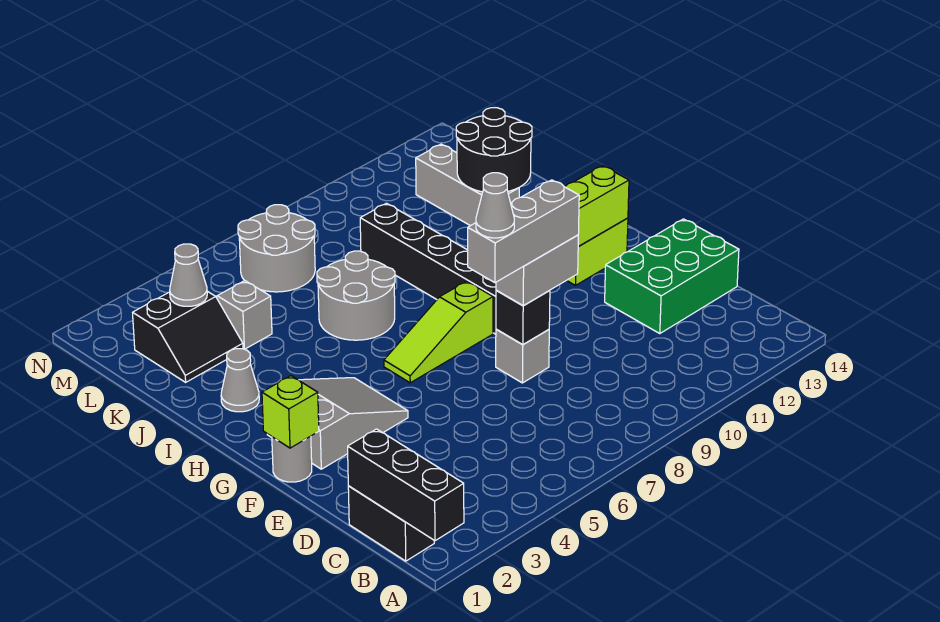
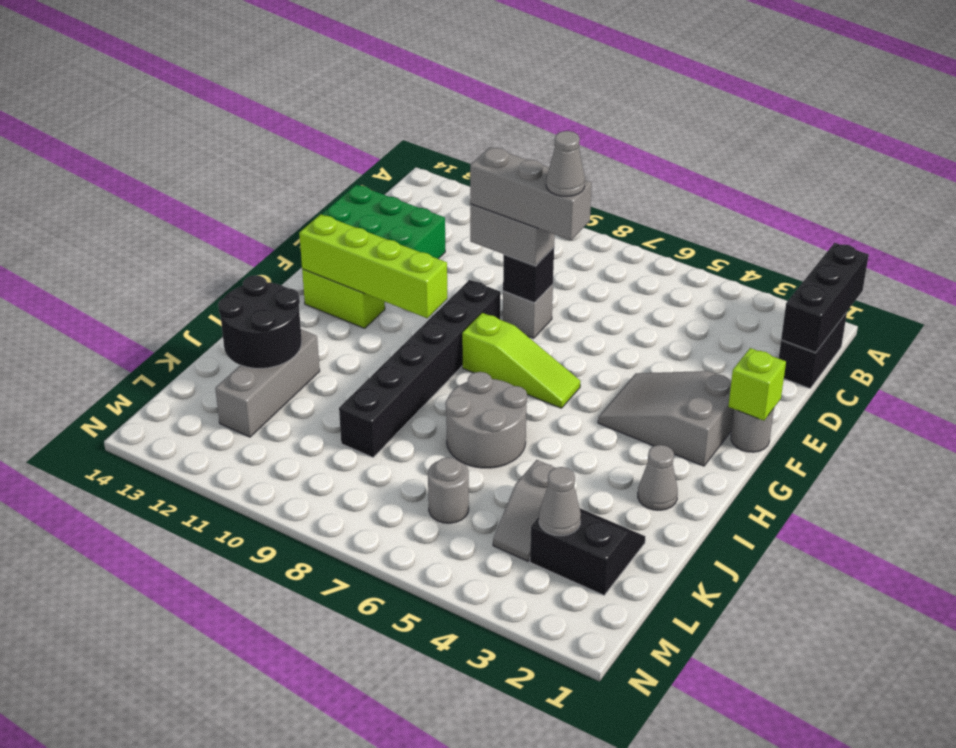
grey 2x2 round brick [238,205,315,292] -> grey 1x1 round brick [428,457,469,523]

